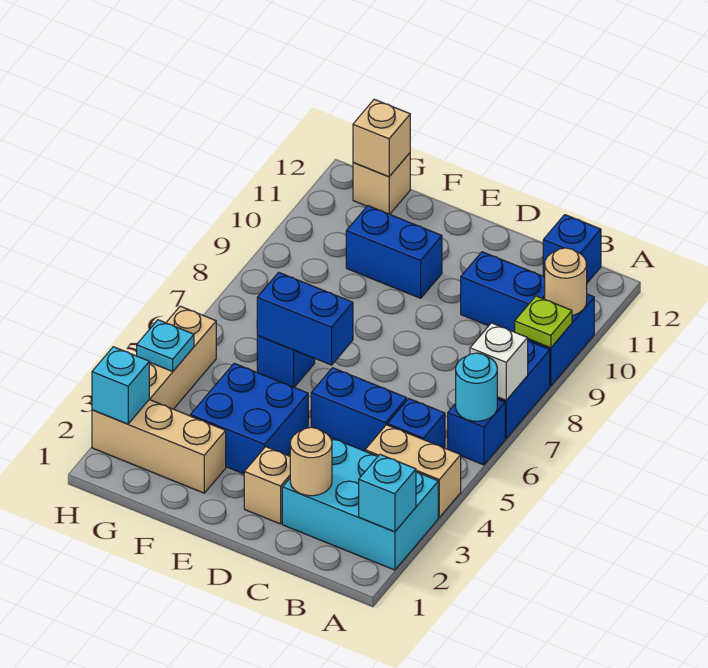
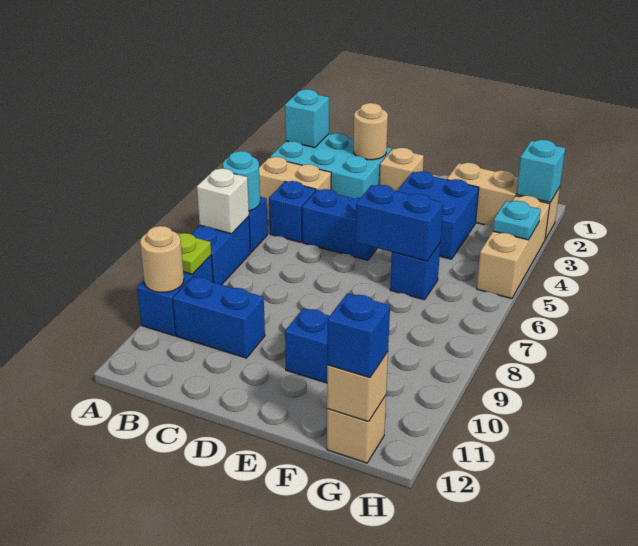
blue 1x1 brick [543,215,601,283] -> blue 1x1 brick moved to [327,293,390,378]

